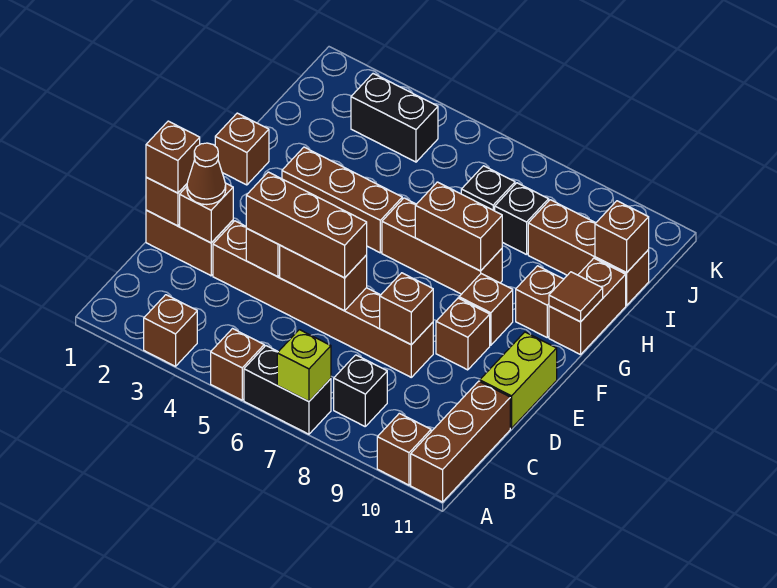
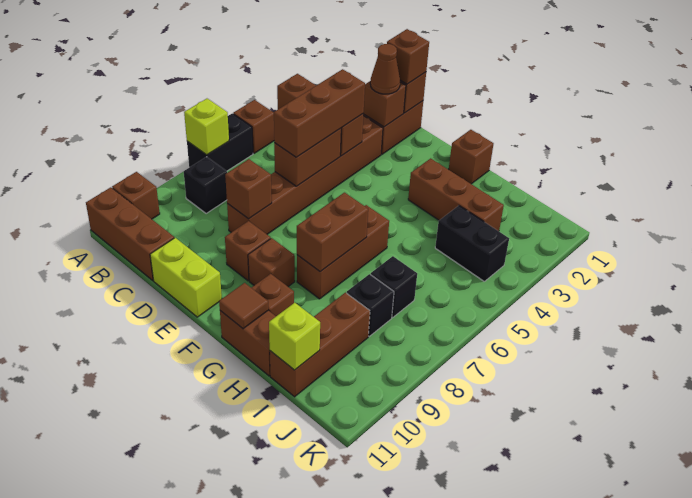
brown 1x3 brick [282,147,402,253] -> brown 1x3 brick turned to [408,158,504,231]
brown 1x1 brick [595,201,649,273] -> lime 1x1 brick [269,303,320,370]
black 1x2 brick [351,74,438,162] -> black 1x2 brick turned to [435,206,509,282]

